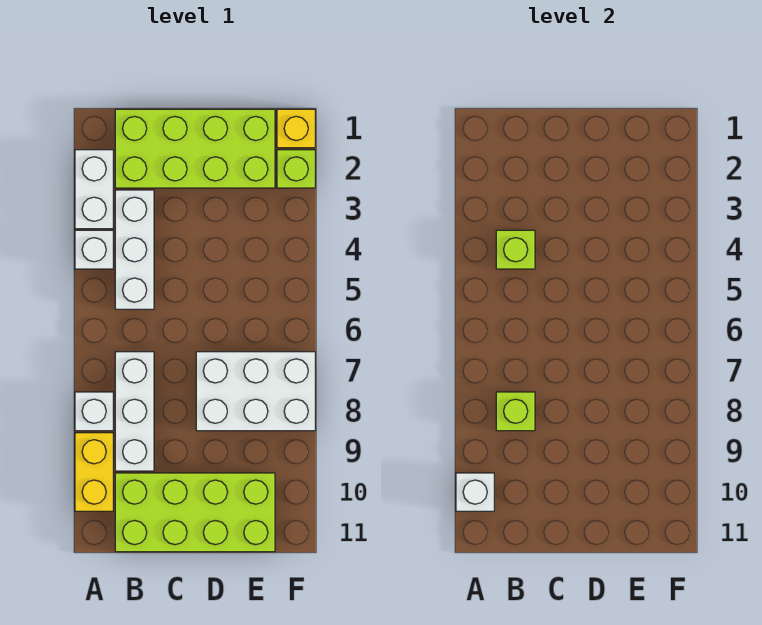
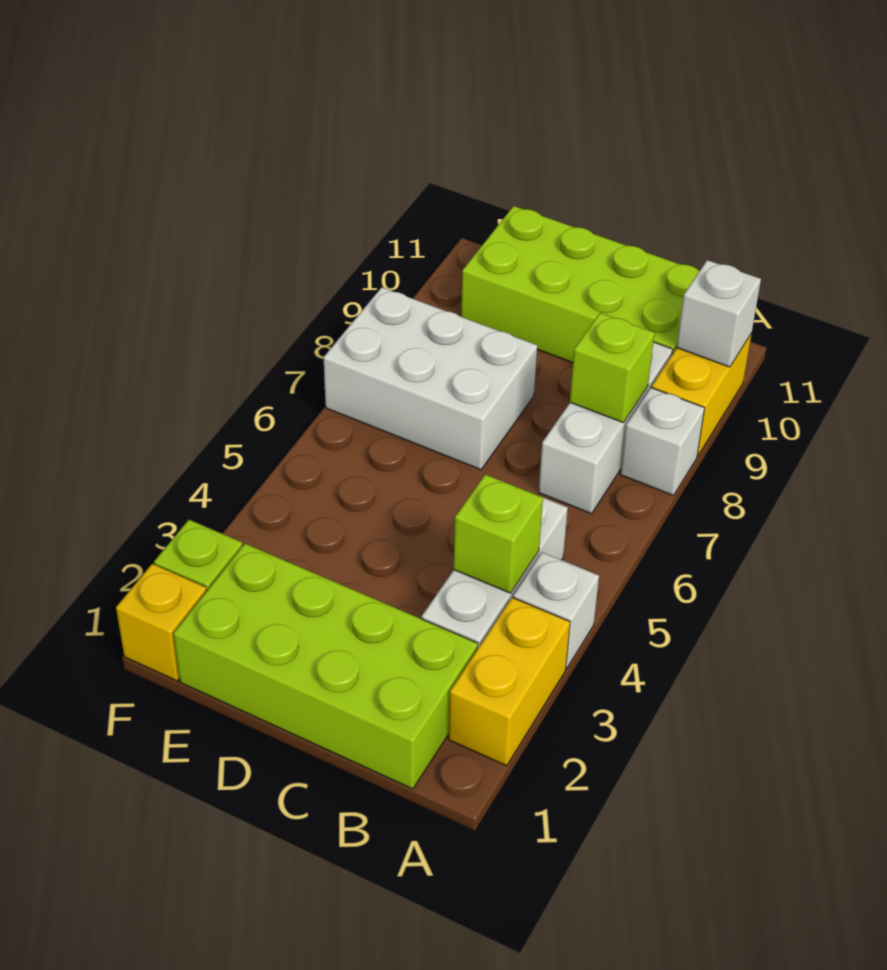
white 1x2 brick [75,150,113,229] -> yellow 1x2 brick [449,597,570,766]

